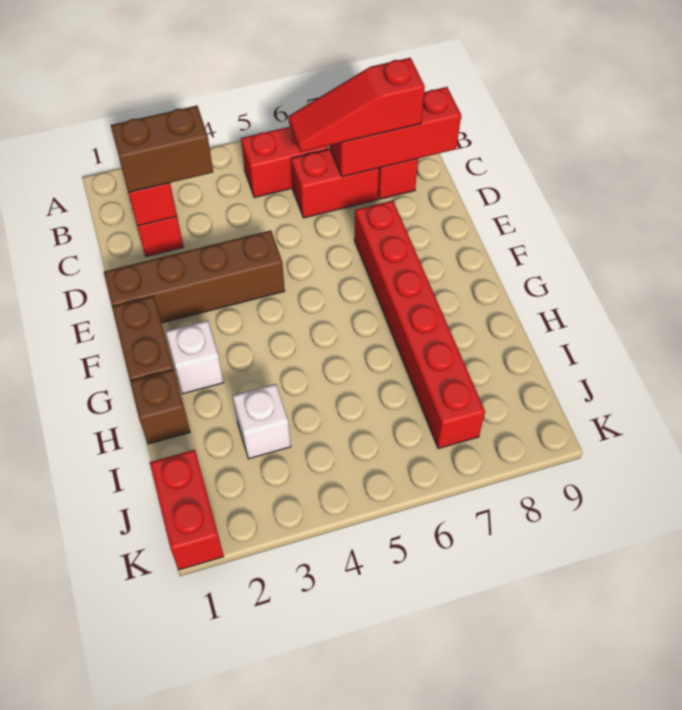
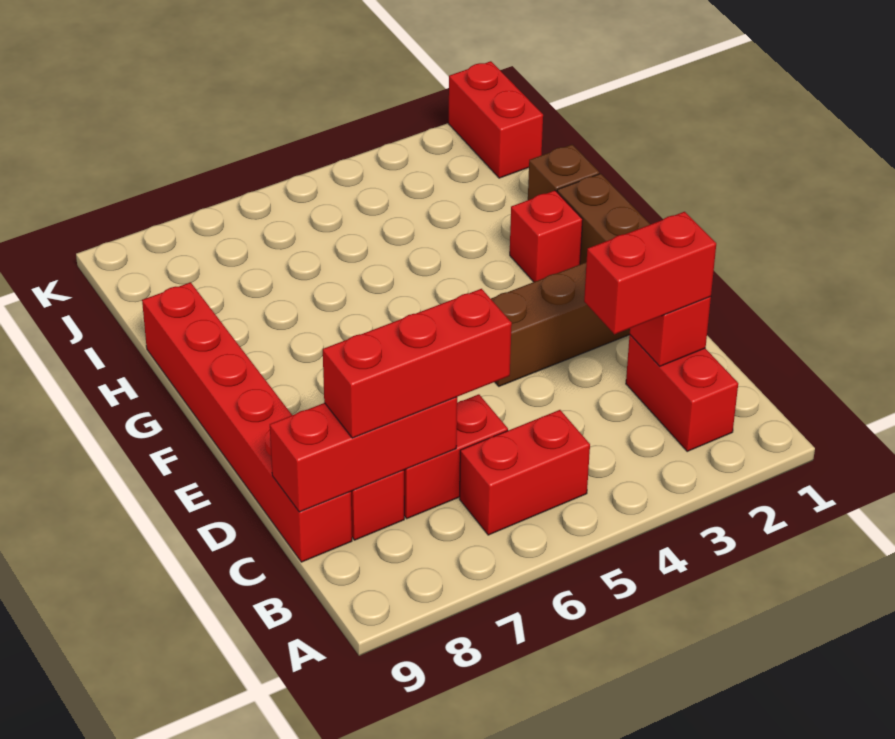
brown 1x2 brick [111,106,213,193] -> red 1x2 brick [584,212,716,334]
red 1x3 slope [288,58,425,152] -> red 1x3 brick [323,289,512,438]
red 1x6 brick [354,200,485,449] -> red 1x6 brick moved to [142,282,352,562]
white 1x1 brick [166,321,224,394] -> red 1x1 brick [510,190,583,282]
white 1x1 brick [233,384,291,459] -> none

